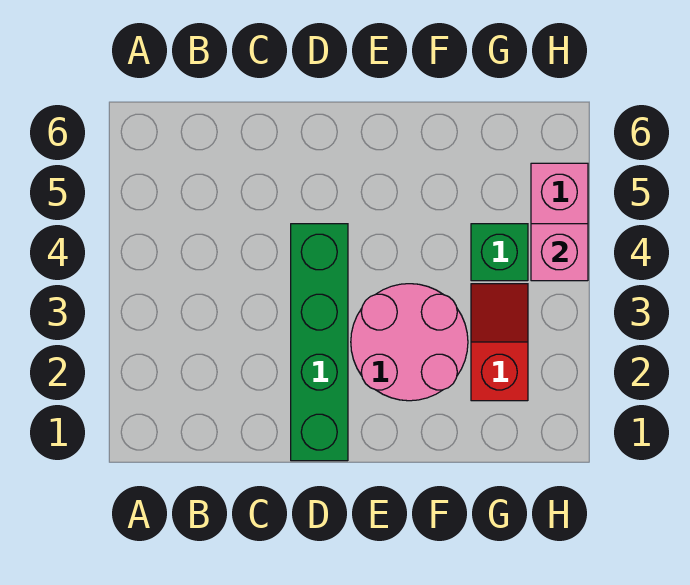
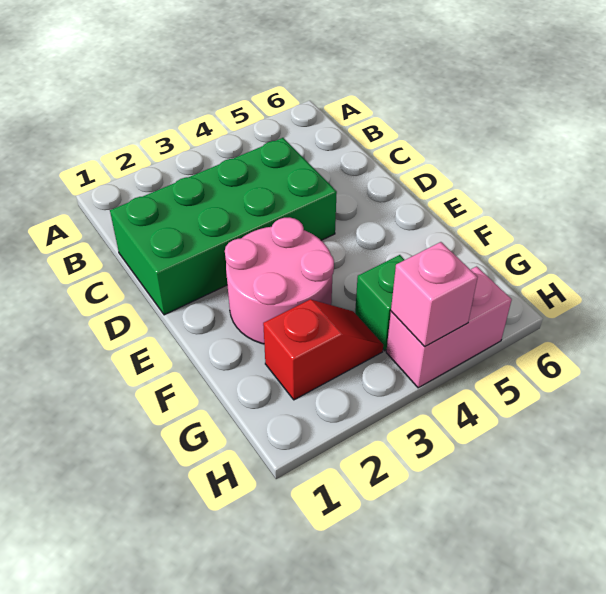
green 1x4 brick [291,224,348,461] -> green 2x4 brick [110,138,337,315]

